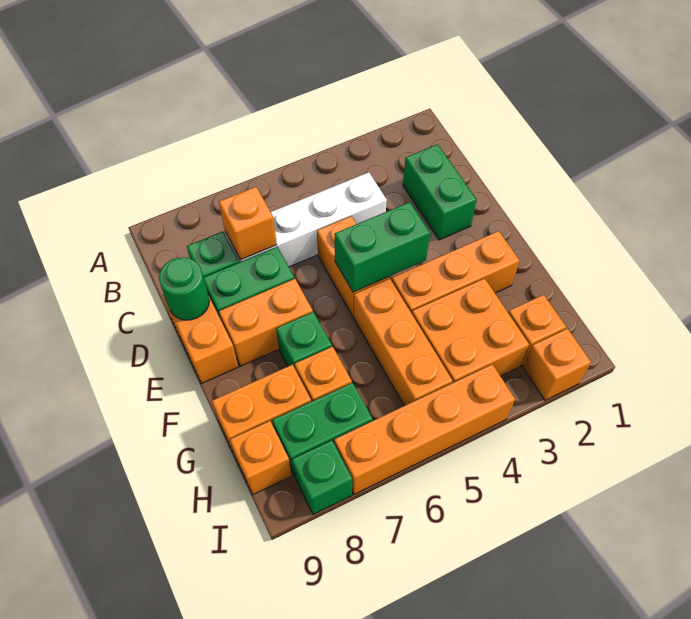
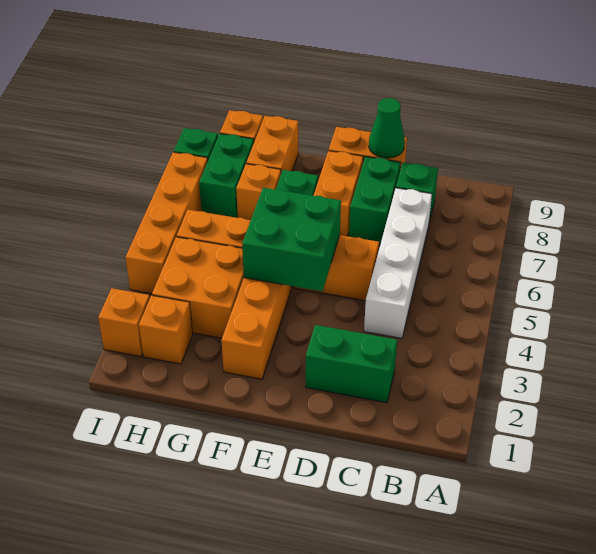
orange 1x1 brick [219,187,277,260] -> none
green 1x1 round brick [159,258,209,320] -> green 1x1 cone [369,98,405,158]
green 1x2 brick [334,202,430,292] -> green 2x2 brick [242,188,341,291]

